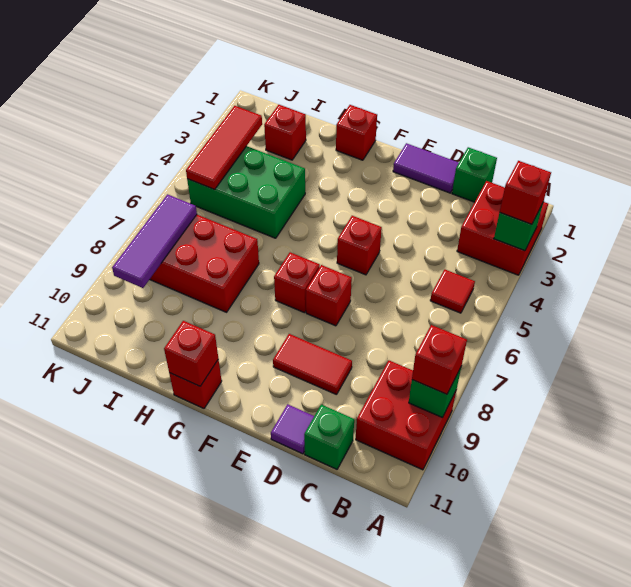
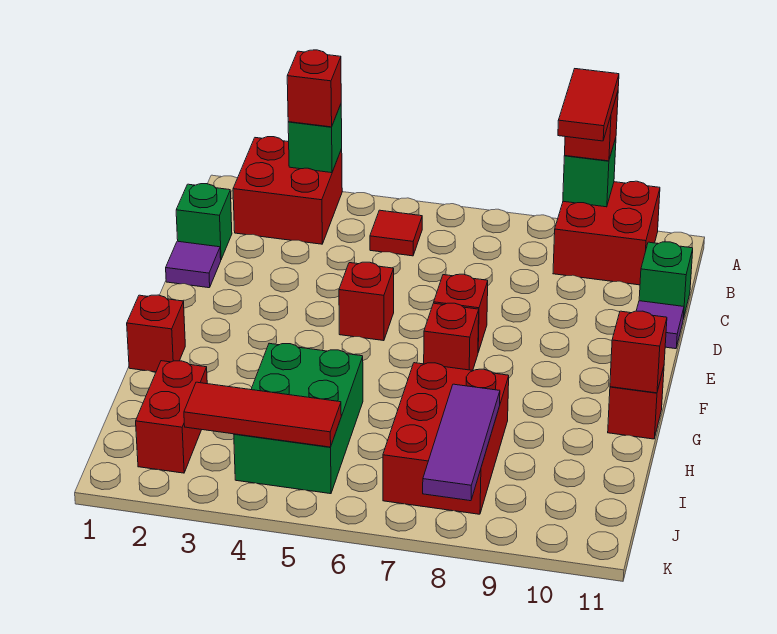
purple 1x2 tile [393,143,459,193] -> purple 1x1 tile [166,241,221,288]
red 1x2 tile [273,334,352,395] -> red 1x2 tile moved to [558,69,619,141]
red 1x1 brick [264,105,306,160] -> red 1x2 brick [136,361,207,473]
purple 1x3 tile [112,194,197,288] -> purple 1x3 tile turned to [423,384,500,501]

